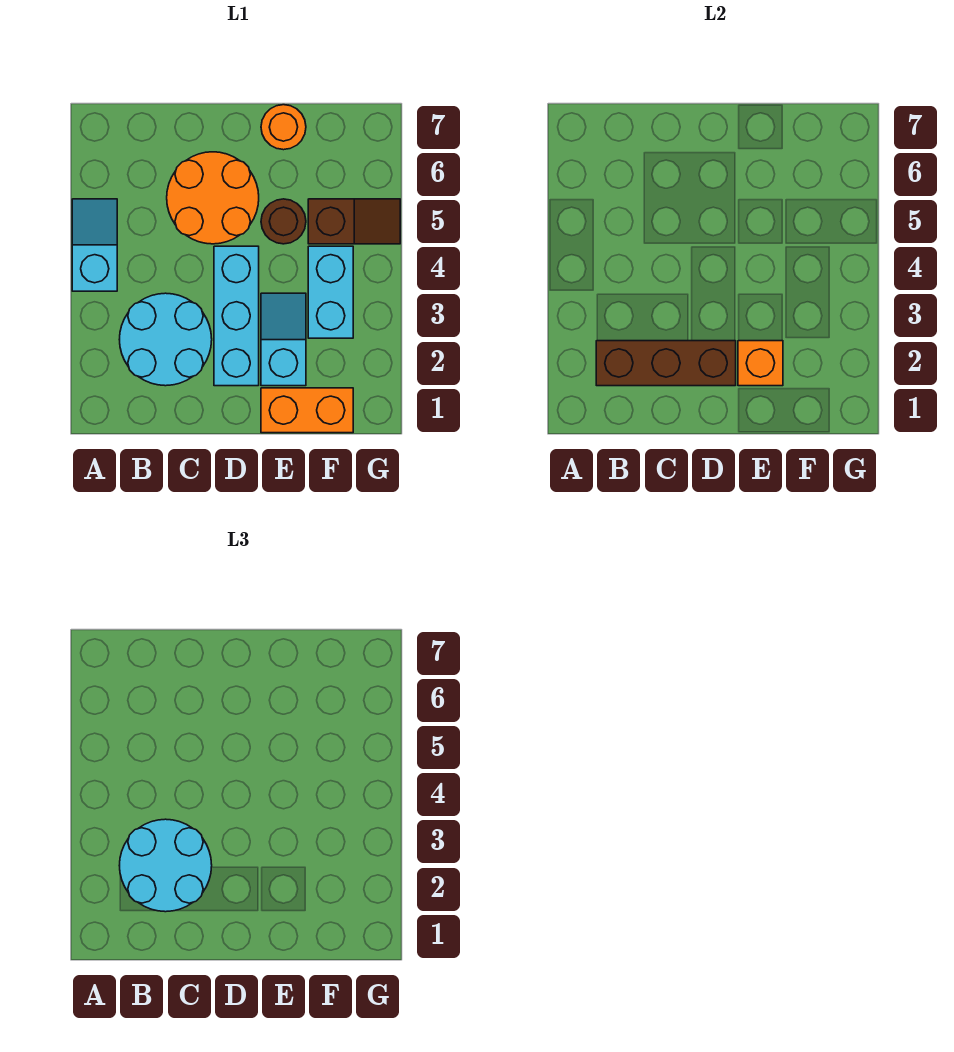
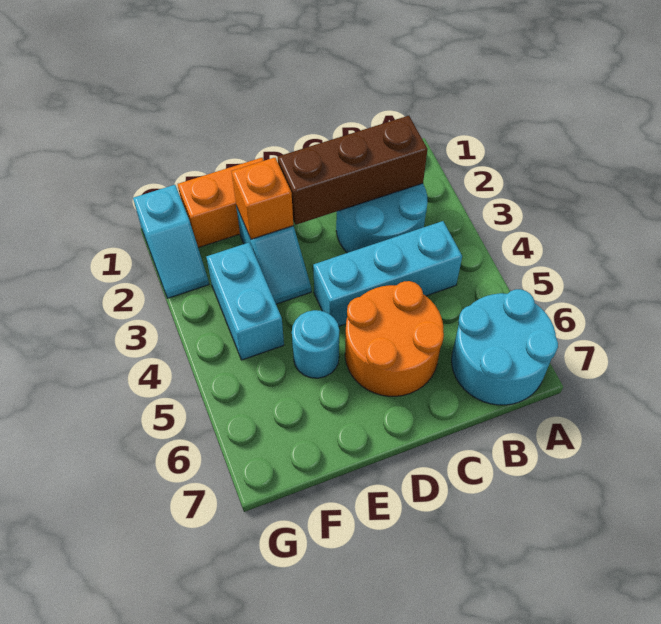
cyan 1x2 slope [72,199,117,291] -> cyan 1x2 slope moved to [133,185,209,298]
cyan 2x2 round brick [119,819,212,912] -> cyan 2x2 round brick moved to [452,289,558,405]
cyan 1x3 brick [214,246,259,386] -> cyan 1x3 brick turned to [313,221,462,326]
brown 1x1 round brick [261,199,306,244] -> cyan 1x1 round brick [292,310,339,378]
orange 1x1 round brick [261,105,306,150] -> none
brown 1x2 slope [308,199,400,244] -> none

